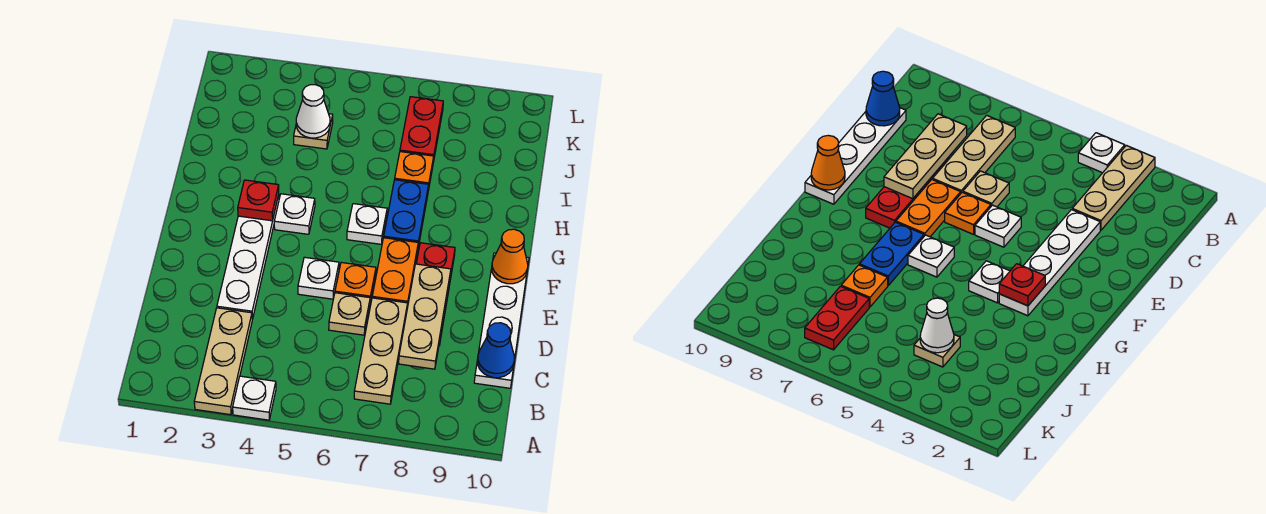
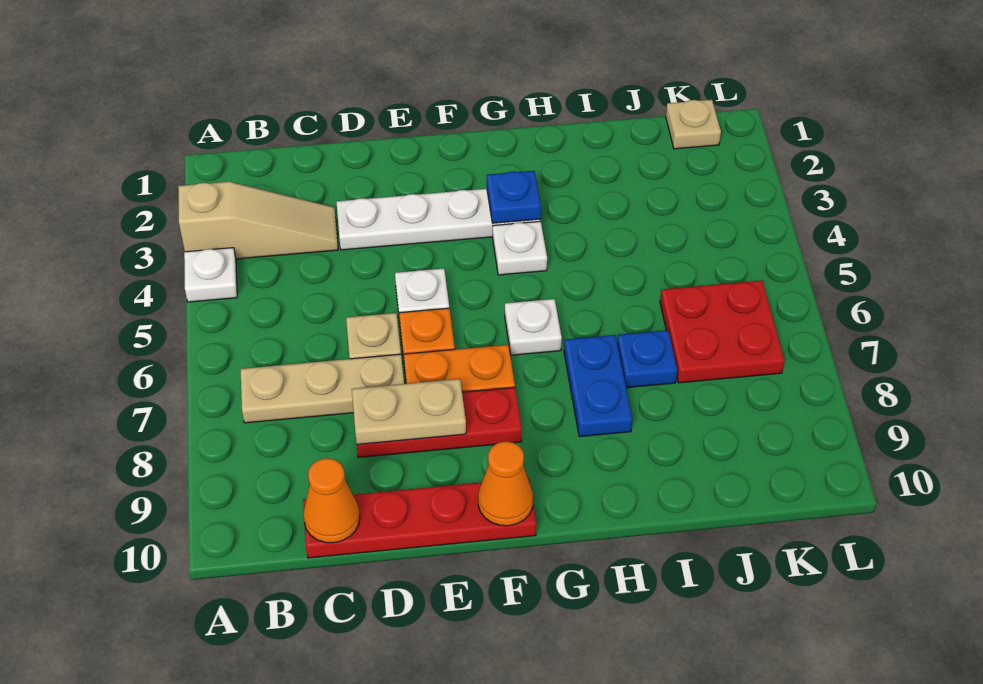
tan 1x3 plate [194,308,252,415] -> tan 1x3 slope [178,182,338,259]
tan 1x3 plate [399,264,451,369] -> tan 1x2 plate [352,379,466,444]
white 1x4 plate [474,253,529,388] -> red 1x4 plate [303,478,536,558]
blue 1x1 cone [477,323,514,378] -> orange 1x1 cone [303,458,360,543]
red 1x1 plate [238,180,279,221] -> blue 1x1 plate [487,171,541,223]
blue 1x2 plate [384,180,429,247] -> blue 1x2 plate turned to [564,335,632,437]
orange 1x1 plate [395,152,434,189] -> blue 1x1 plate [617,330,677,388]
tan 1x1 plate [294,114,333,149] -> tan 1x1 plate moved to [666,100,721,149]
white 1x1 cone [296,85,330,138] -> none
red 1x2 plate [400,97,443,161] -> red 2x2 plate [660,281,785,383]

